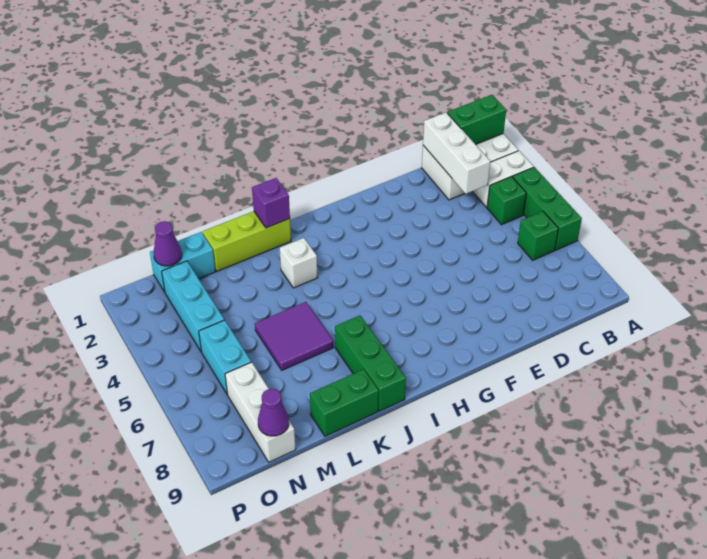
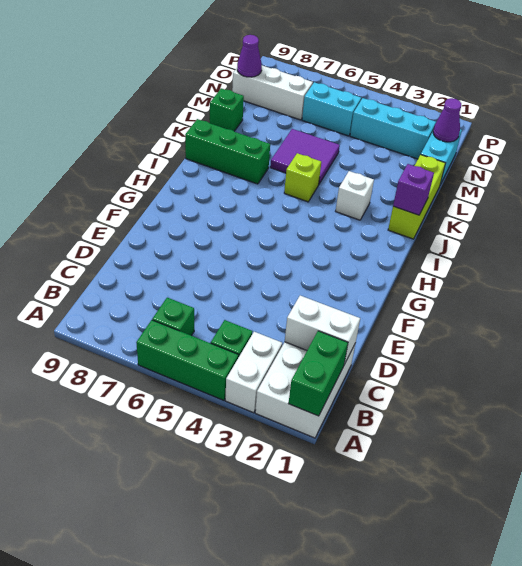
white 1x3 brick [423,112,490,194] -> white 1x2 brick [285,296,360,365]
none -> lime 1x1 brick [284,153,321,202]
green 1x2 brick [310,369,379,436] -> green 1x1 brick [210,88,244,131]

